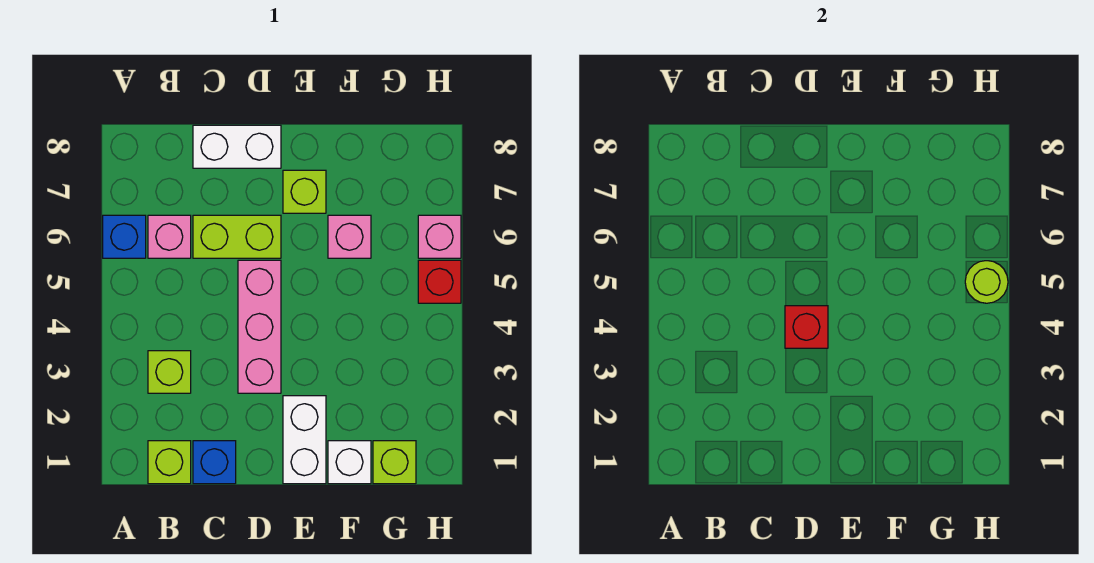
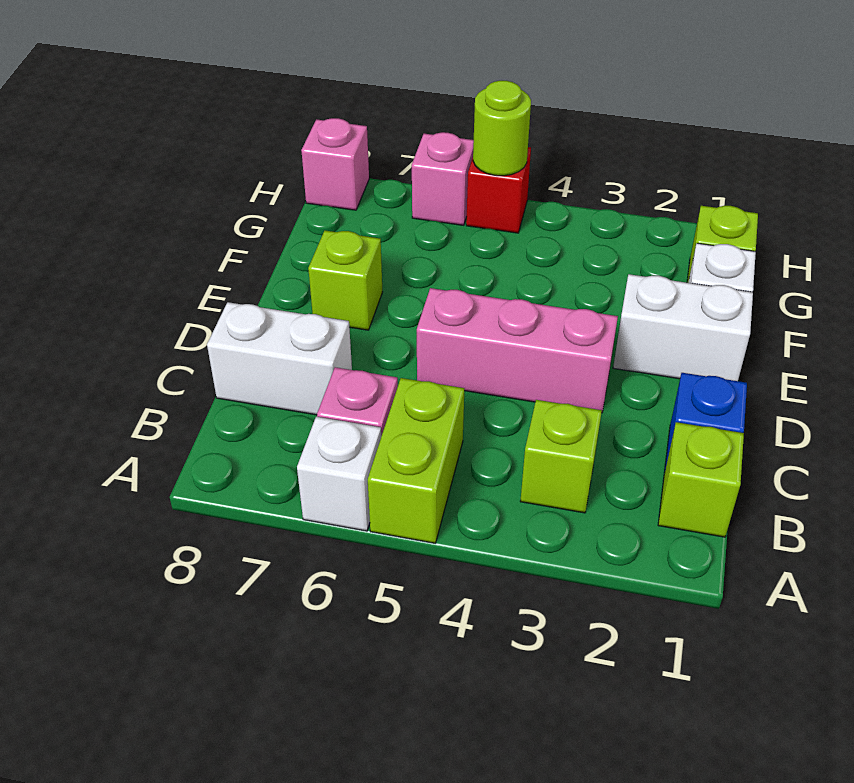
blue 1x1 brick [103,215,146,258] -> white 1x1 brick [297,417,381,531]
lime 1x2 brick [193,215,281,258] -> lime 1x2 brick moved to [368,378,464,543]
white 1x2 brick [193,125,281,168] -> white 1x2 brick turned to [207,302,352,415]
red 1x1 brick [785,306,828,348] -> none
pink 1x1 brick [328,215,371,258] -> pink 1x1 brick moved to [301,118,369,210]

